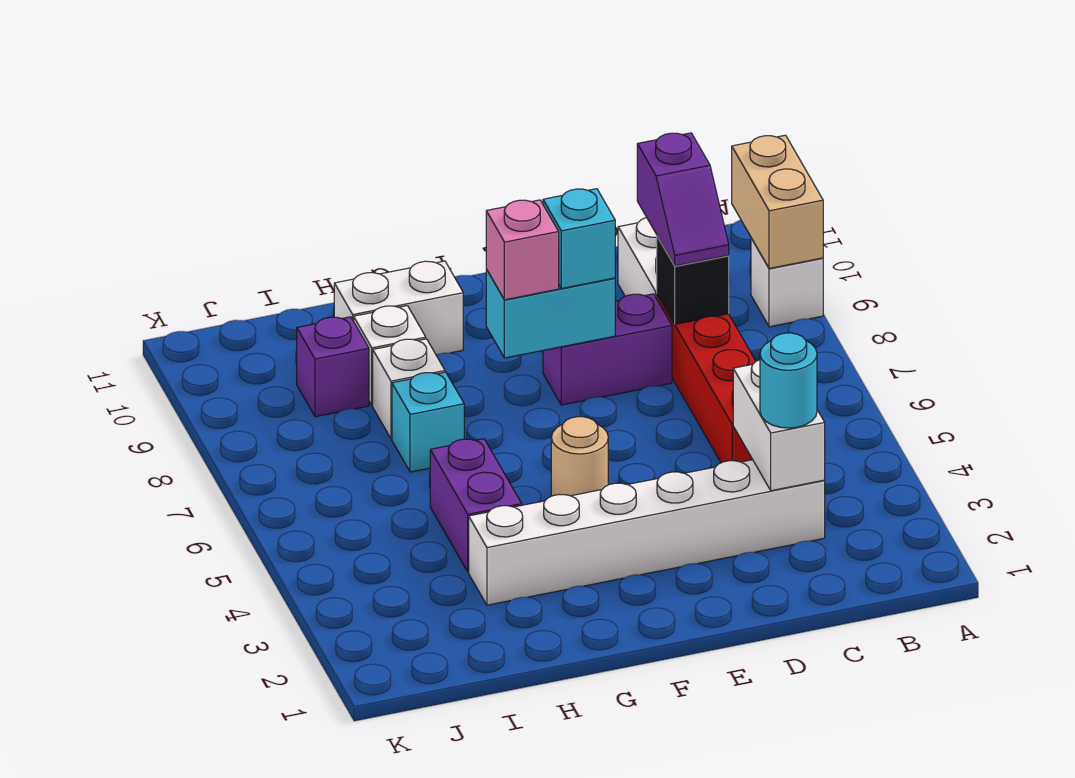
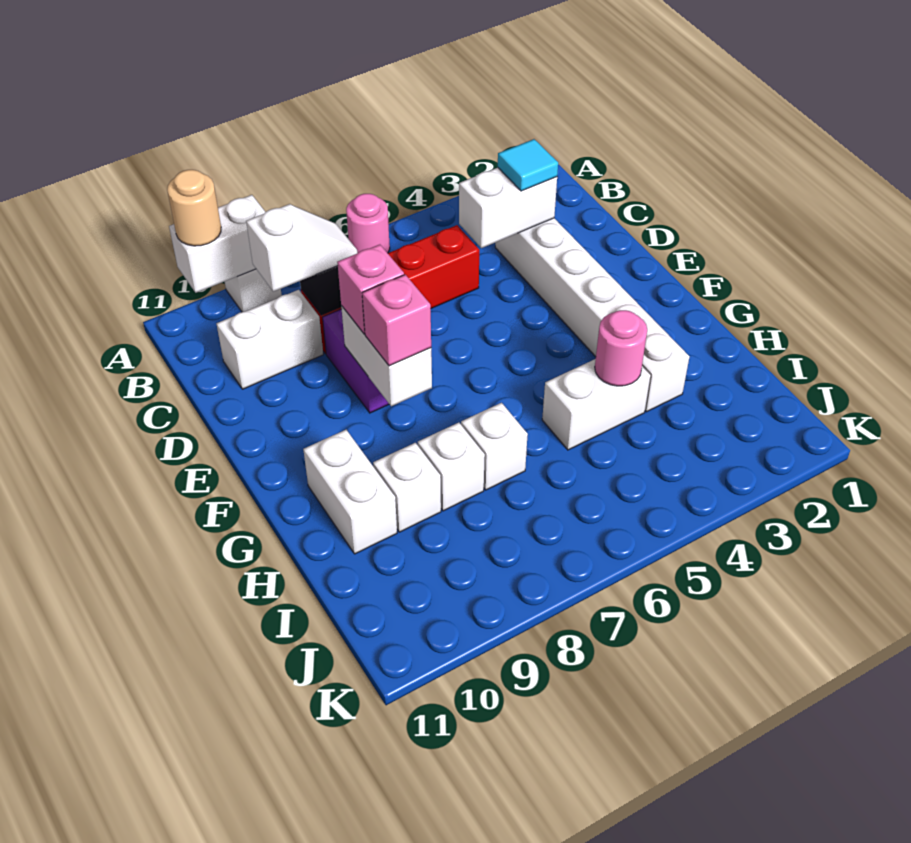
none -> pink 1x1 round brick [346,194,390,253]
tan 1x2 brick [732,135,823,269] -> white 1x2 brick [169,195,265,293]
cyan 1x1 round brick [760,333,817,428] -> cyan 1x1 tile [498,139,558,191]
purple 1x2 slope [637,133,729,266] -> white 1x2 slope [246,204,357,292]
cyan 1x2 brick [486,269,615,358] -> white 1x2 brick [341,306,432,406]
cyan 1x1 brick [543,189,615,289] -> pink 1x1 brick [337,245,404,334]
tan 1x1 round brick [551,417,608,496] -> tan 1x1 round brick moved to [167,170,221,246]
purple 1x2 brick [430,439,522,572] -> white 1x2 brick [542,359,650,450]
none -> pink 1x1 round brick [595,310,647,386]
cyan 1x1 brick [392,372,464,472] -> white 1x1 brick [461,403,528,490]
purple 1x1 brick [297,317,369,417] -> none

